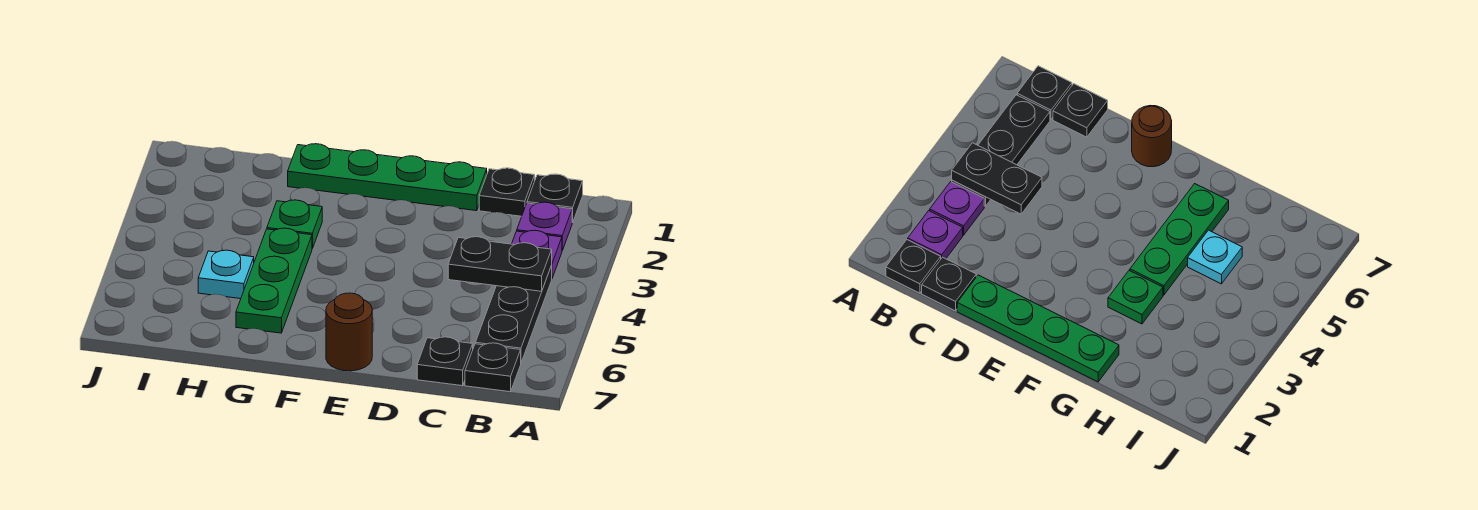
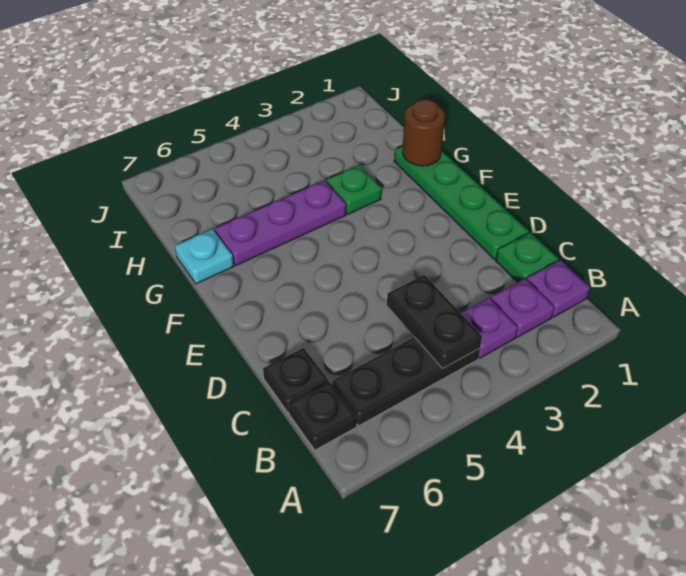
black 1x1 plate [527,174,583,222] -> purple 1x1 plate [527,260,590,317]
black 1x1 plate [479,168,535,216] -> green 1x1 plate [496,233,559,282]
brown 1x1 round brick [326,293,372,371] -> brown 1x1 round brick moved to [402,99,445,166]
green 1x3 plate [236,228,312,333] -> purple 1x3 plate [214,180,346,266]
cyan 1x1 plate [198,250,254,299] -> cyan 1x1 plate moved to [175,229,234,284]

